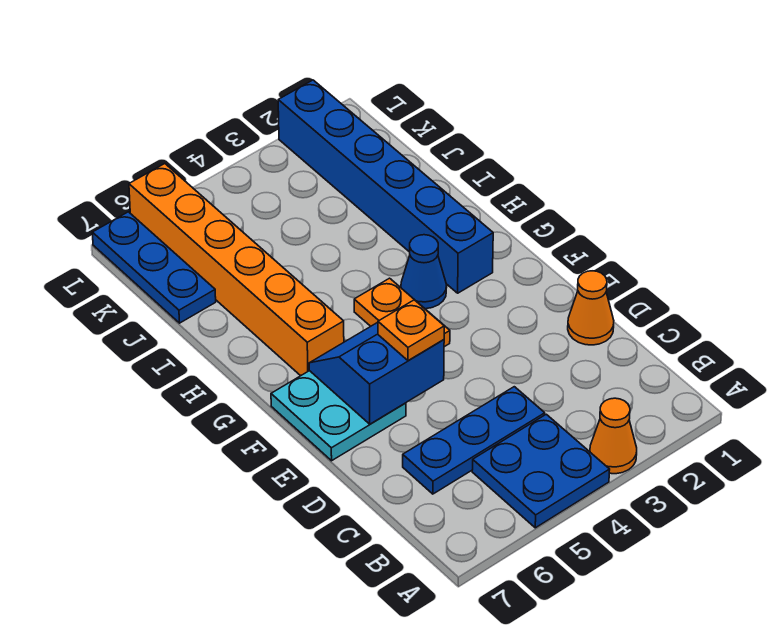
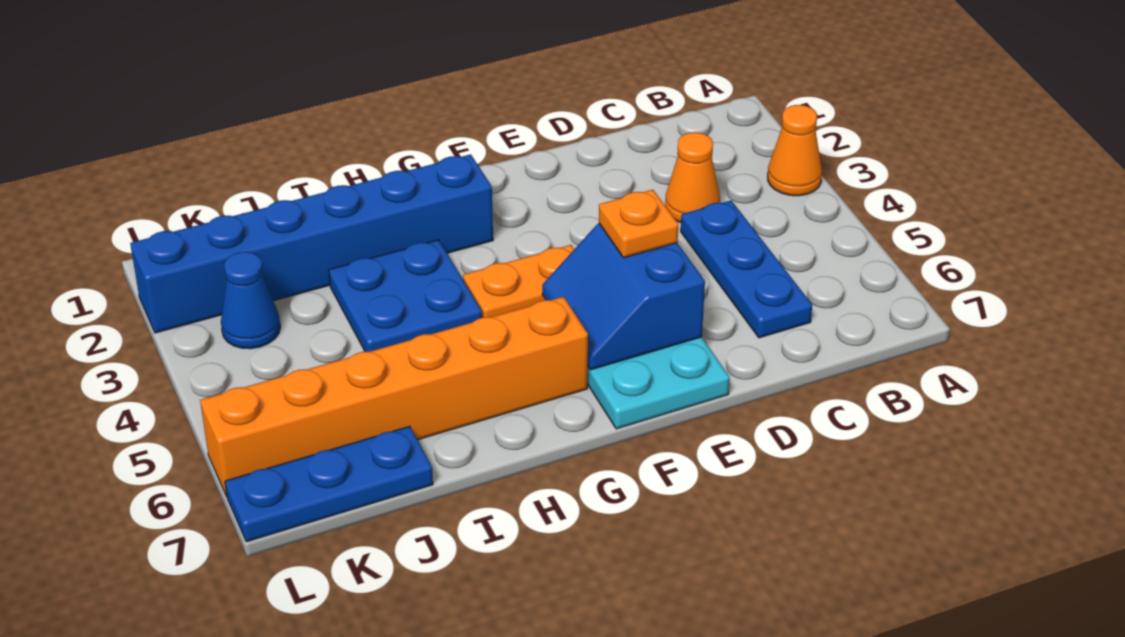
blue 2x2 plate [472,414,610,528] -> blue 2x2 plate moved to [329,240,482,352]
orange 1x1 cone [568,271,614,345] -> orange 1x1 cone moved to [665,132,720,222]
blue 1x1 cone [401,235,447,309] -> blue 1x1 cone moved to [221,252,280,349]

